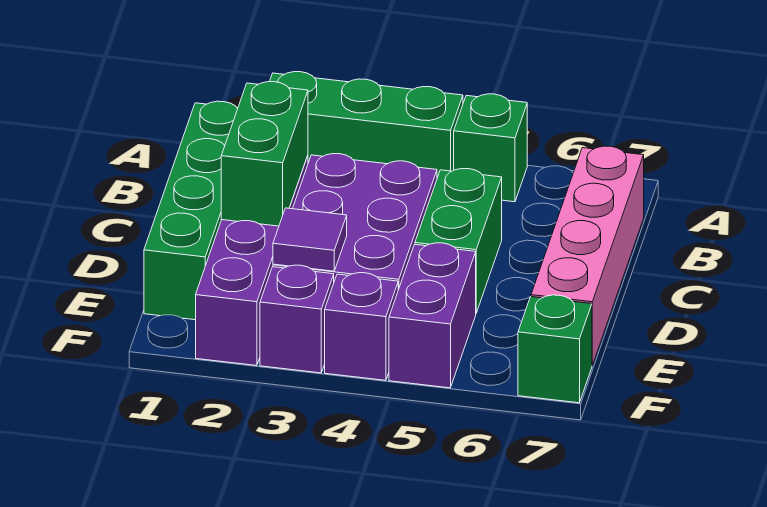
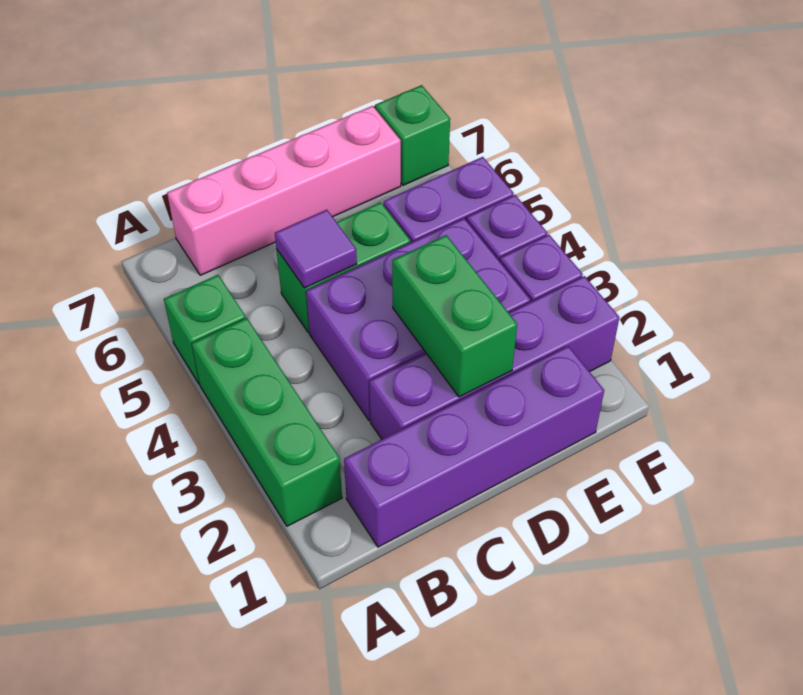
green 1x4 brick [144,101,238,320] -> purple 1x4 brick [344,346,604,547]
green 1x2 brick [221,82,308,226] -> green 1x2 brick turned to [392,235,517,397]
purple 1x1 tile [273,208,347,271] -> purple 1x1 tile moved to [275,210,357,288]

